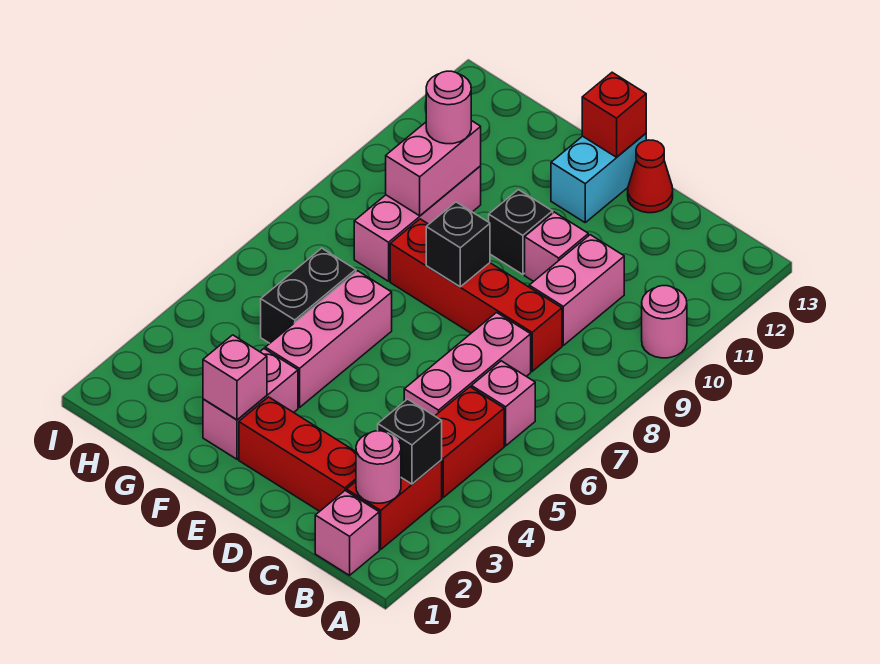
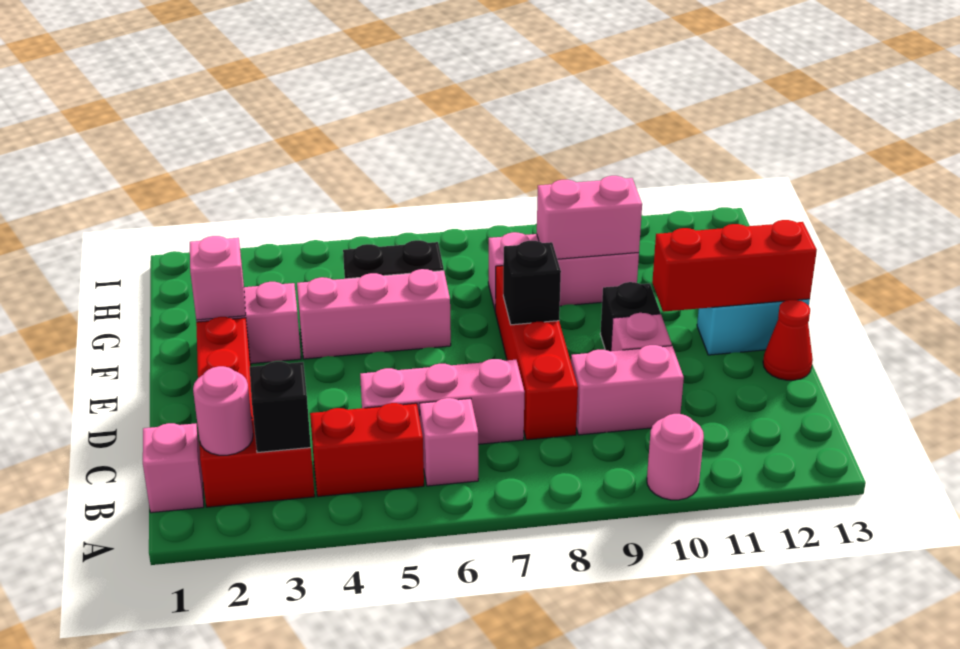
red 1x1 brick [582,72,646,157] -> red 1x3 brick [652,220,817,312]
pink 1x1 round brick [426,71,471,144] -> none

